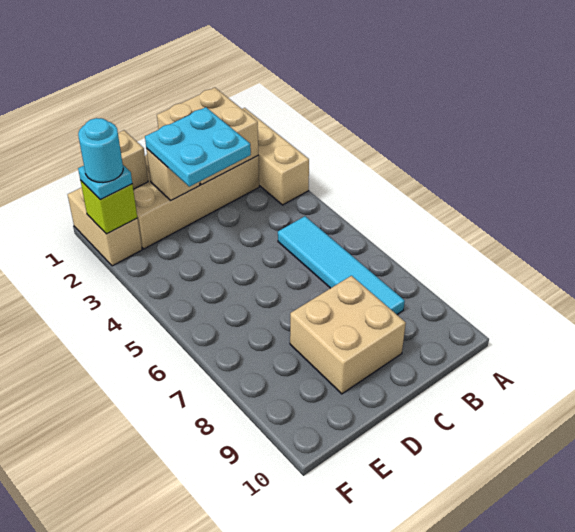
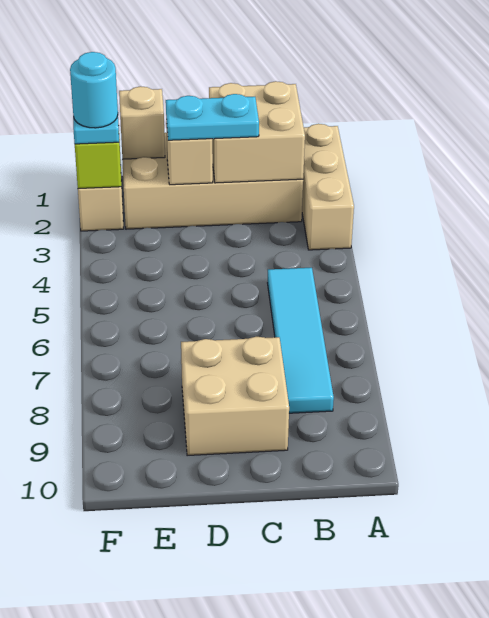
cyan 2x2 plate [145,107,251,187] -> cyan 1x2 plate [166,94,259,140]

